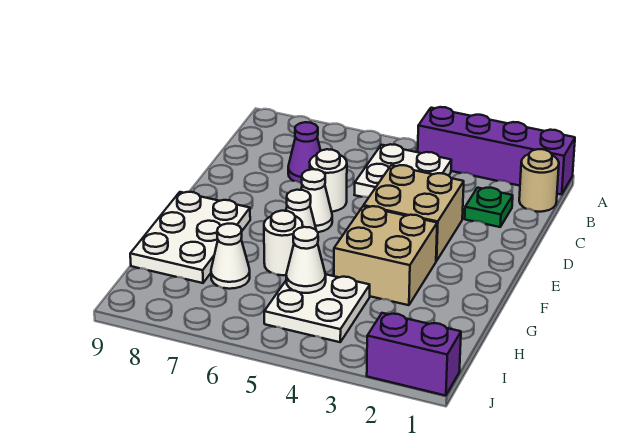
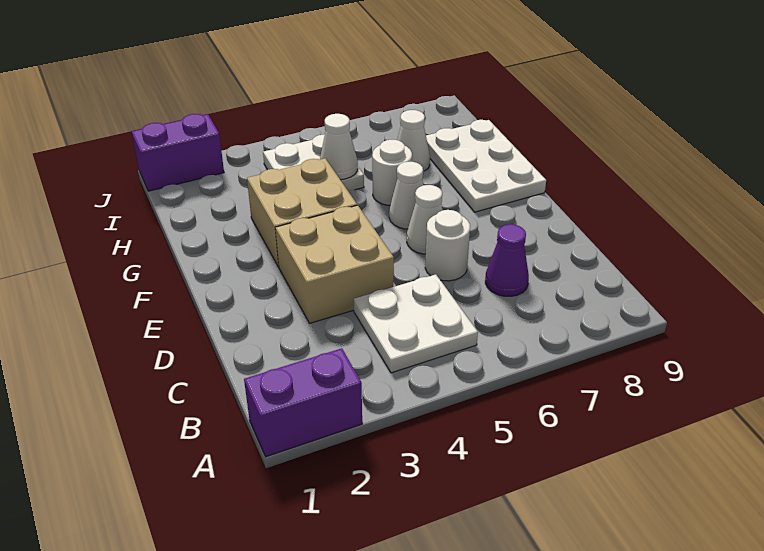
purple 1x4 brick [418,107,575,195] -> purple 1x2 brick [244,348,362,457]
tan 1x1 round brick [519,149,559,212] -> none
green 1x1 plate [465,188,513,227] -> none

